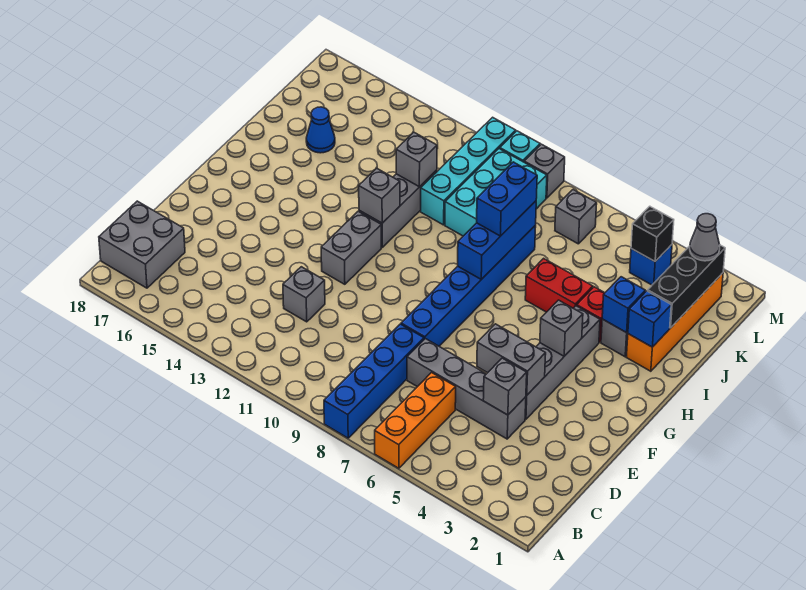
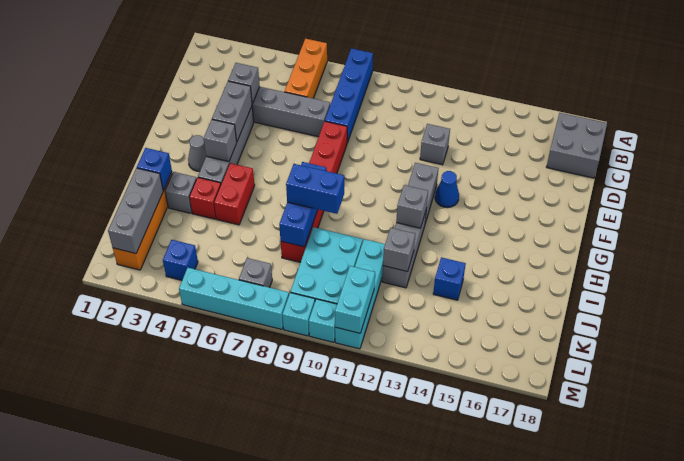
grey 1x2 brick [477,324,546,395] -> grey 1x2 brick turned to [212,81,252,141]
blue 1x6 brick [401,225,536,346] -> red 1x6 brick [281,121,347,262]
blue 1x1 brick [602,277,645,333] -> blue 1x1 brick moved to [433,257,466,300]
red 1x2 brick [525,258,593,312] -> red 1x2 brick turned to [214,163,255,225]
blue 1x2 brick [477,162,537,236] -> blue 1x2 brick turned to [286,164,344,214]
black 1x3 brick [648,245,725,328] -> grey 1x3 brick [108,168,163,253]
blue 1x1 cone [306,107,335,153] -> blue 1x1 cone moved to [435,171,459,208]
grey 1x1 cone [690,214,720,261] -> grey 1x1 cone moved to [188,135,206,171]
black 1x1 brick [631,206,674,261] -> none
none -> cyan 1x2 brick [335,266,375,333]
none -> cyan 1x4 brick [179,268,289,329]
grey 1x1 brick [524,144,565,198] -> cyan 1x1 brick [282,293,315,336]

